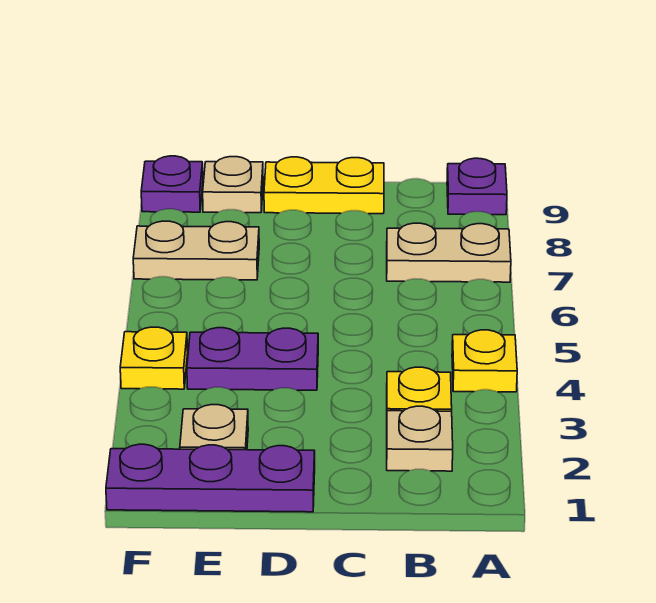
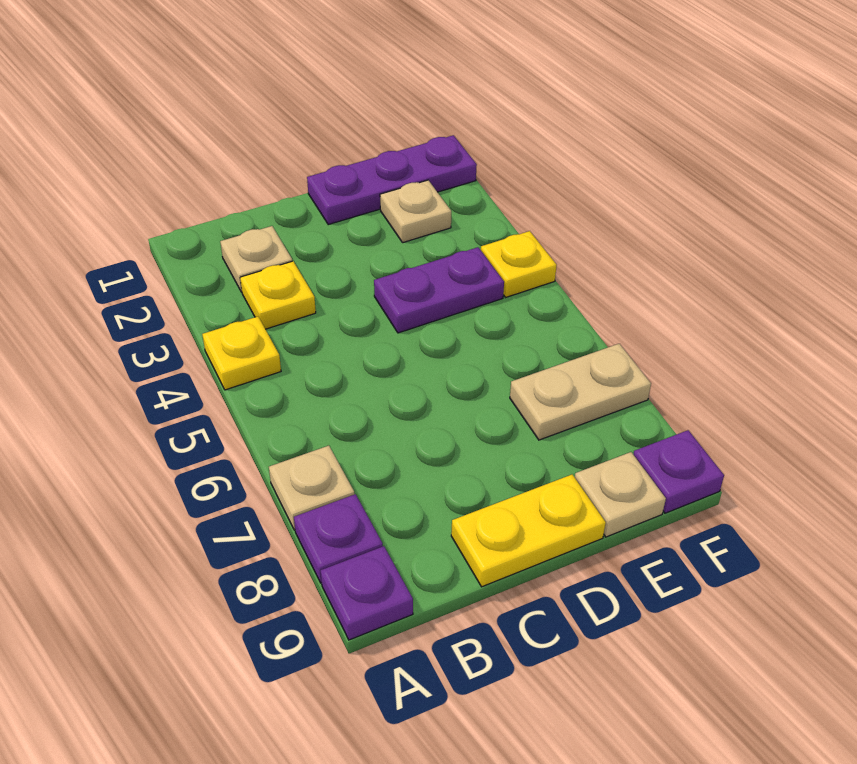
tan 1x2 plate [387,223,511,282] -> tan 1x1 plate [269,446,354,530]
none -> purple 1x1 plate [294,494,383,583]

